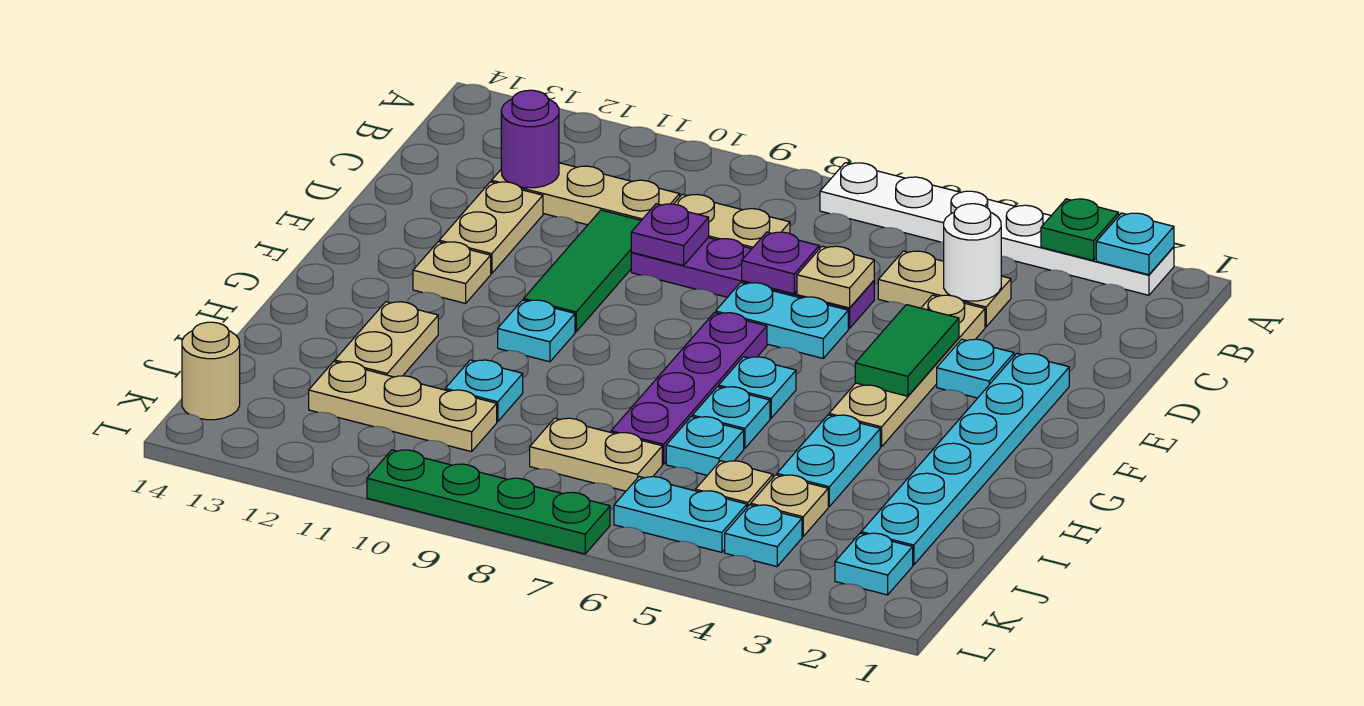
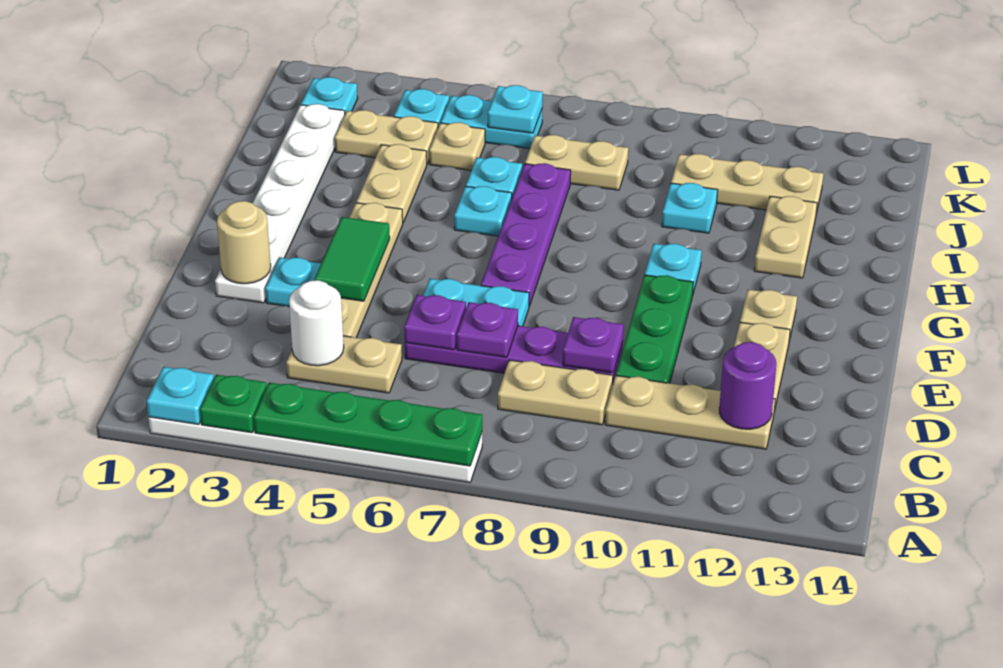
tan 1x1 plate [797,246,874,308] -> purple 1x1 plate [404,295,466,350]
green 1x3 tile [524,210,641,332] -> green 1x3 plate [616,275,693,383]
cyan 1x6 plate [861,354,1069,565] -> white 1x6 plate [215,104,345,303]
cyan 1x1 plate [719,357,796,418] -> cyan 1x1 plate moved to [488,85,543,133]
cyan 1x2 plate [777,415,880,507] -> tan 1x2 plate [356,144,427,222]
tan 1x1 plate [751,475,828,537] -> tan 1x2 plate [335,110,438,164]
tan 1x1 round brick [182,322,240,420] -> tan 1x1 round brick moved to [217,201,271,284]
green 1x4 plate [367,450,610,554] -> green 1x4 plate moved to [254,383,482,466]

